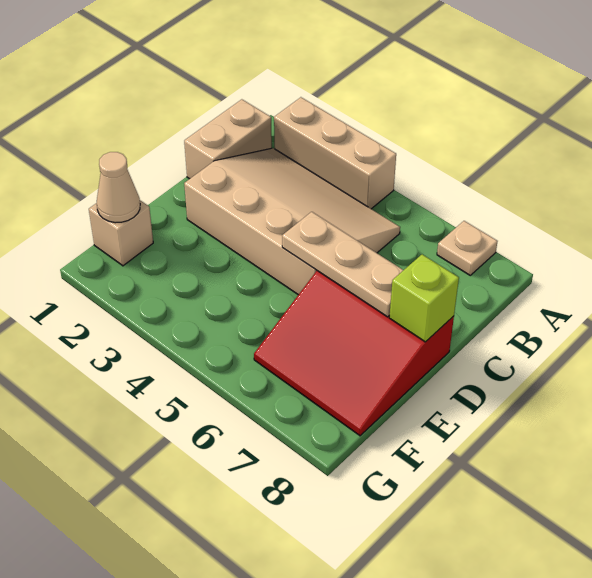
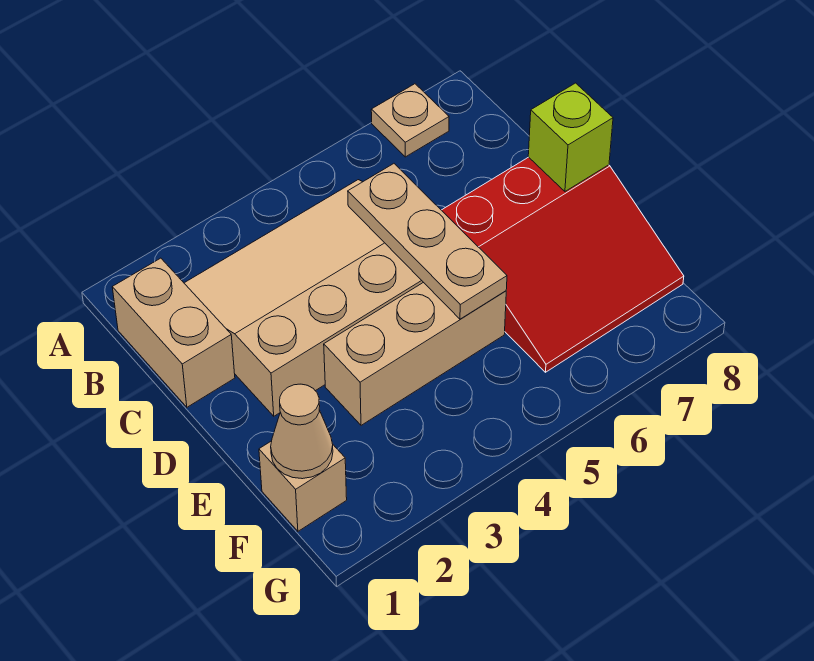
tan 1x3 brick [274,97,396,209] -> tan 1x3 brick moved to [324,282,506,425]
tan 1x3 plate [282,212,403,317] -> tan 1x3 plate turned to [348,164,507,319]

